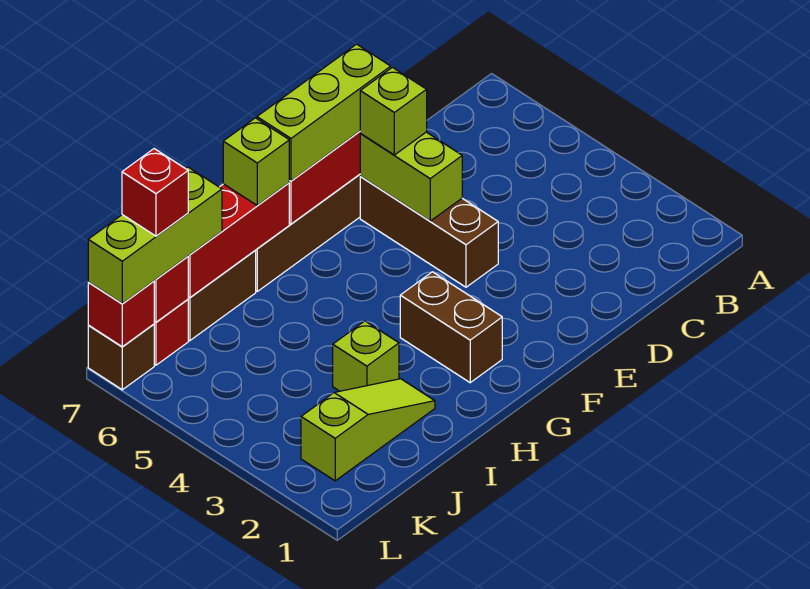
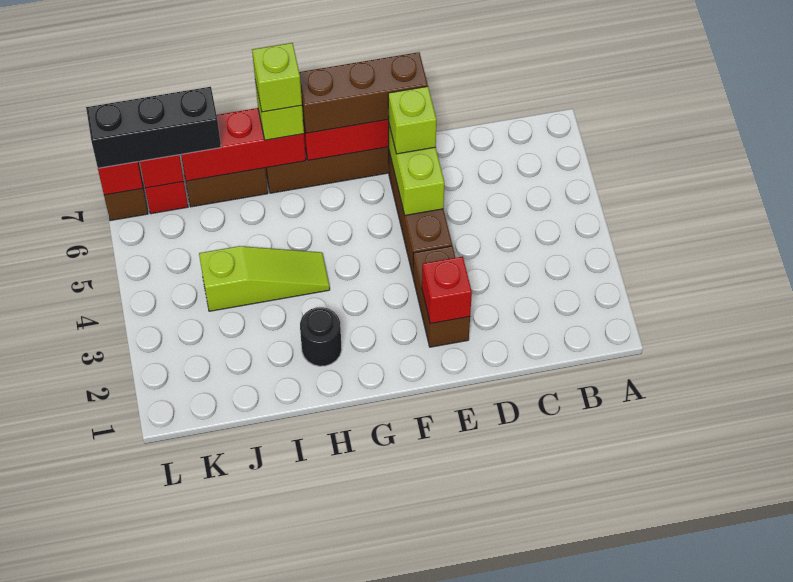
lime 1x3 brick [257,44,391,181] -> brown 1x3 brick [299,52,428,133]
brown 1x2 brick [400,272,502,383] -> brown 1x2 brick moved to [413,246,470,347]
none -> black 1x1 round brick [300,307,342,366]
lime 1x3 slope [301,379,435,481] -> lime 1x3 slope moved to [199,246,330,311]
lime 1x1 brick [333,321,399,391] -> lime 1x1 brick moved to [252,43,302,112]
lime 1x3 brick [88,167,222,304] -> black 1x3 brick [86,87,221,168]
red 1x1 brick [122,149,188,236] -> red 1x1 brick moved to [422,256,472,324]

